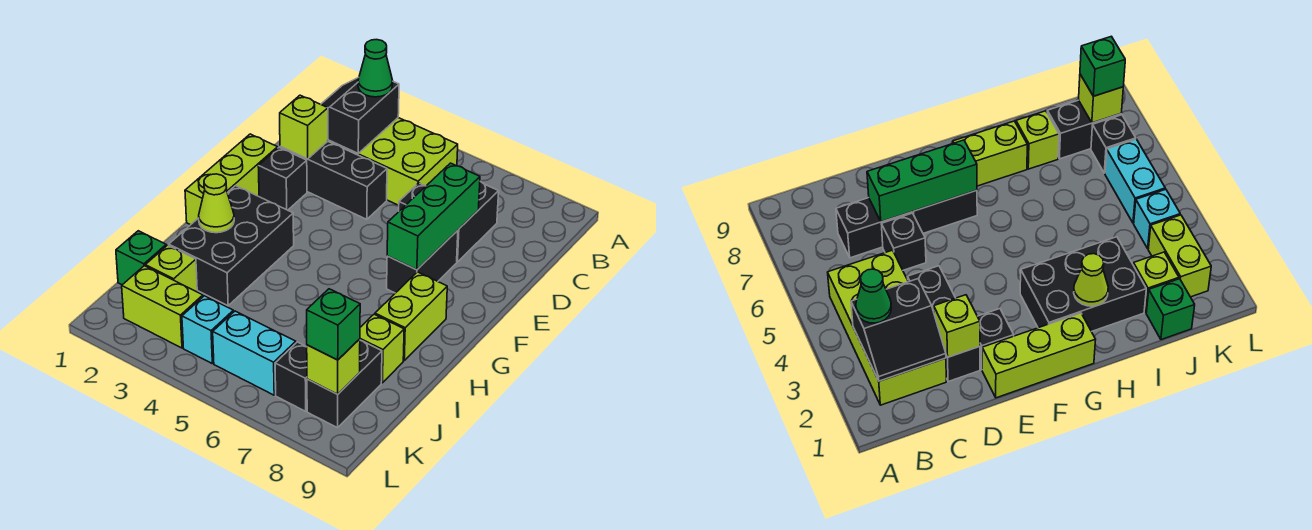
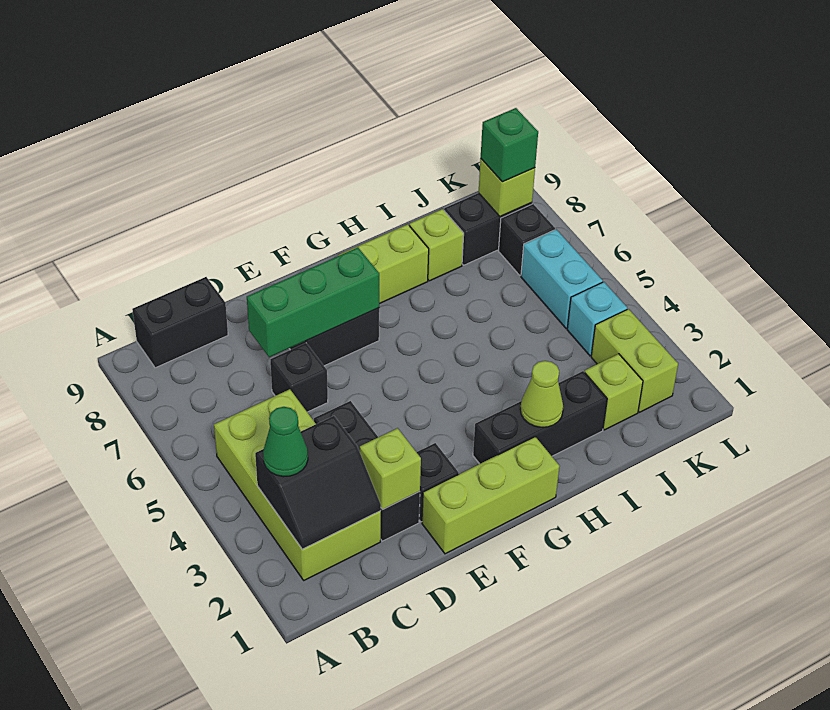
black 1x2 brick [457,181,499,262] -> black 1x2 brick moved to [132,277,228,368]
black 2x3 brick [169,186,294,306] -> black 1x3 brick [473,371,607,464]
green 1x1 brick [116,231,166,285] -> none

